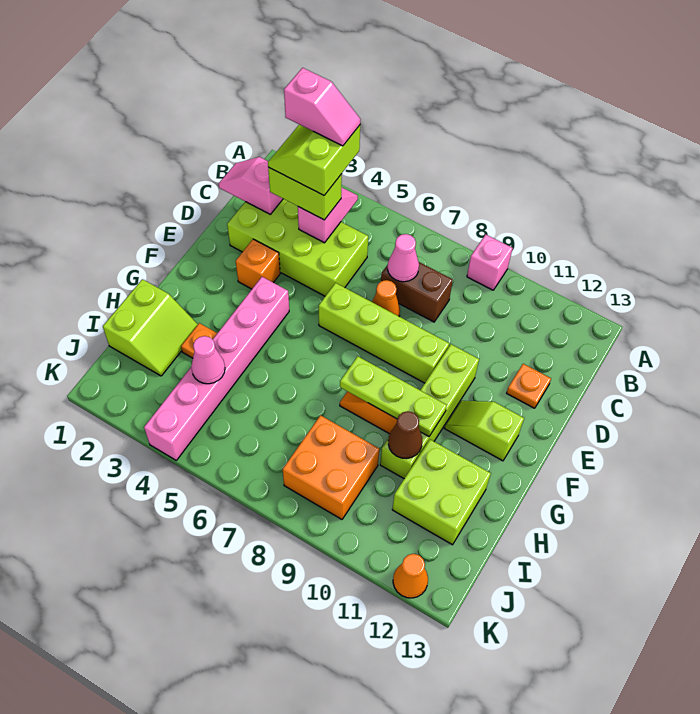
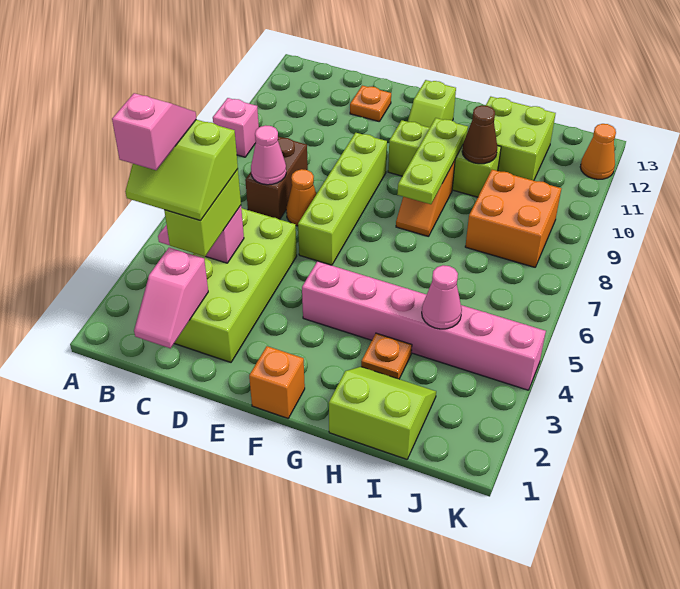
orange 1x1 brick [236,239,280,289] -> orange 1x1 brick moved to [249,346,305,418]
lime 1x4 brick [380,344,479,478] -> lime 1x3 brick [388,120,501,197]

